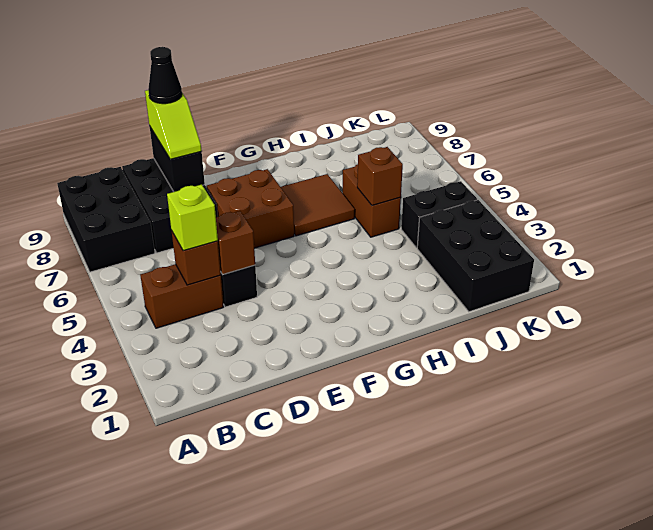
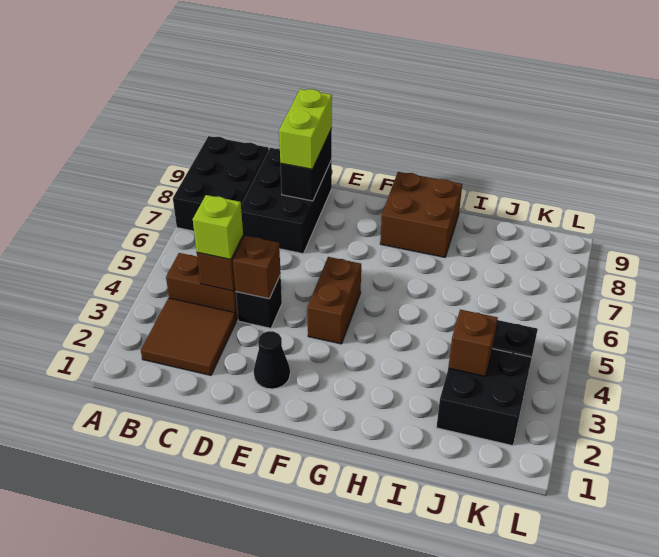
lime 1x2 slope [145,90,202,159] -> lime 1x2 brick [279,89,332,169]
black 1x1 cone [148,47,182,104] -> black 1x1 cone moved to [254,331,290,389]
brown 2x2 brick [207,169,294,248] -> brown 2x2 brick moved to [380,172,462,257]
brown 2x2 tile [281,174,355,236] -> brown 2x2 tile moved to [141,298,236,375]
brown 1x2 brick [343,164,401,237] -> brown 1x2 brick moved to [307,257,361,344]
brown 1x1 brick [357,147,403,206] -> brown 1x1 brick moved to [448,310,498,376]
black 2x3 brick [417,200,534,312] -> black 2x2 brick [436,349,532,446]

